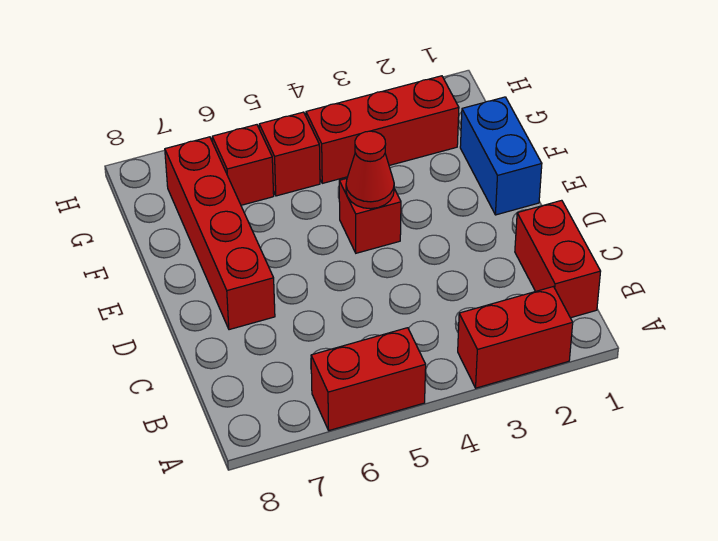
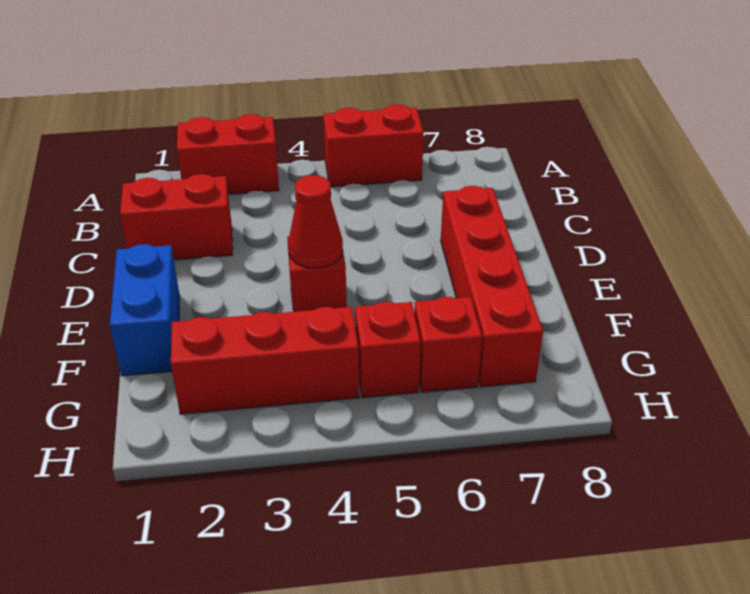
red 1x2 brick [515,200,601,318] -> red 1x2 brick turned to [120,174,233,260]

